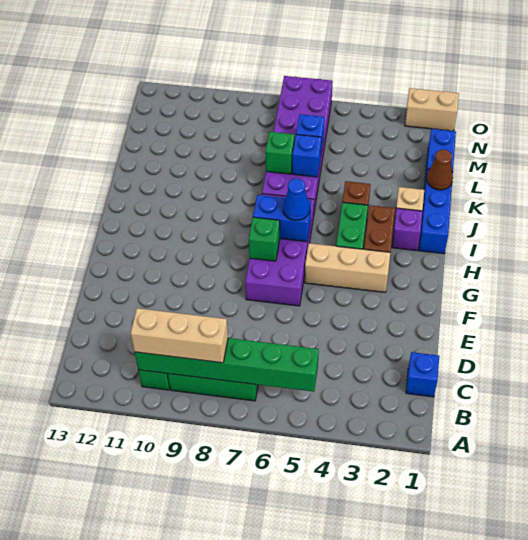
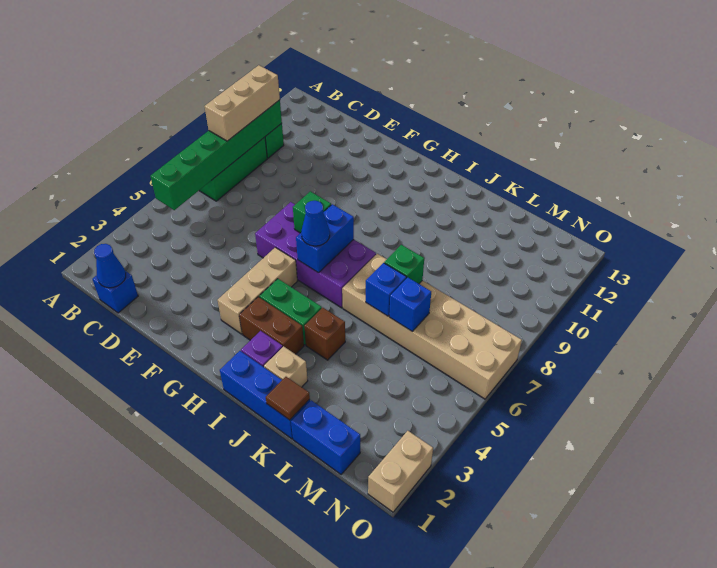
none -> blue 1x1 cone [94,244,126,288]
purple 2x6 brick [262,76,333,217] -> tan 2x6 brick [342,254,522,399]
brown 1x1 cone [427,150,453,190] -> brown 1x1 tile [266,377,310,420]

